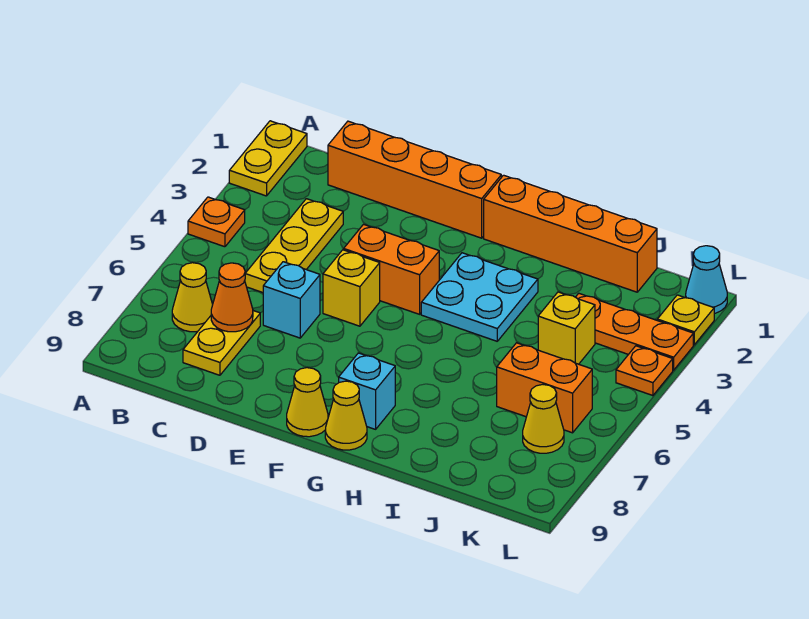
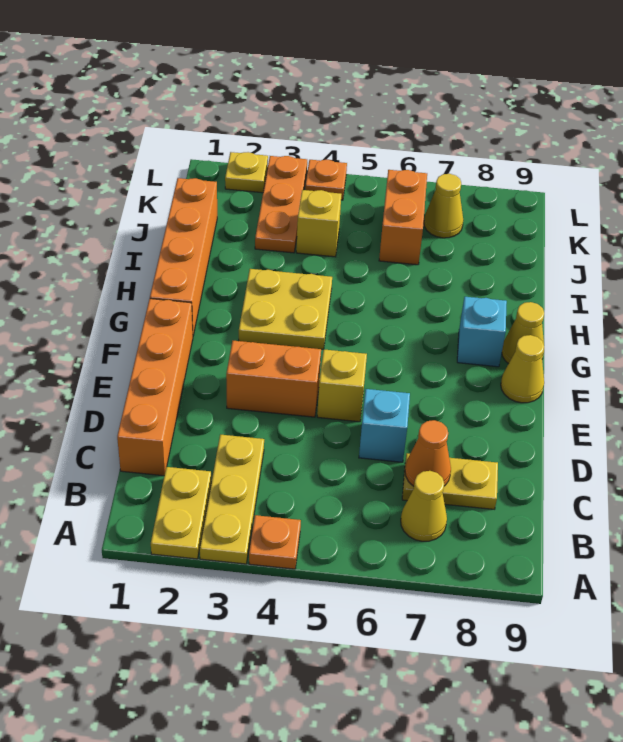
yellow 1x2 plate [229,121,307,196] -> yellow 1x2 plate turned to [151,467,211,559]
yellow 1x3 plate [245,199,343,293] -> yellow 1x3 plate turned to [200,435,264,564]
orange 1x2 brick [344,224,439,314] -> orange 1x2 brick turned to [226,341,321,417]
cyan 2x2 plate [421,253,538,341] -> yellow 2x2 plate [239,269,332,349]
cyan 1x1 cone [686,246,727,314] -> none

